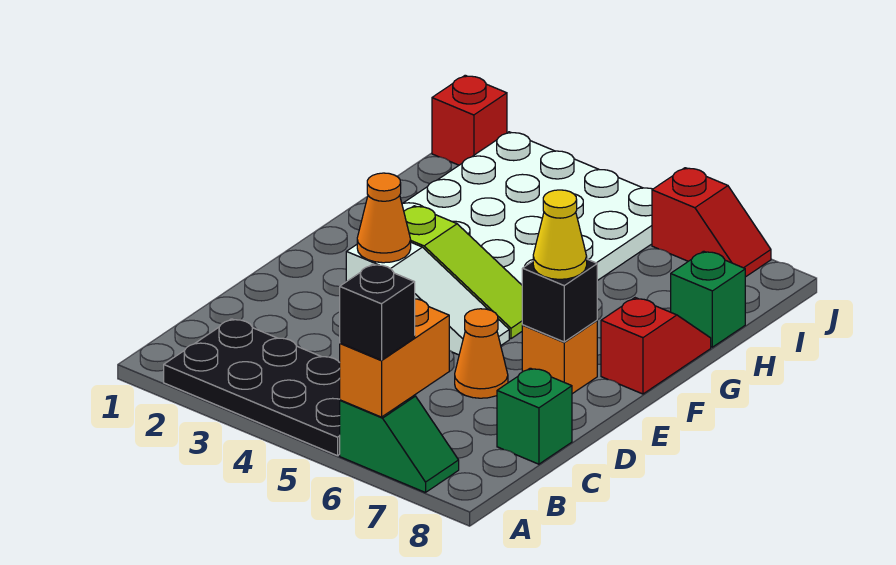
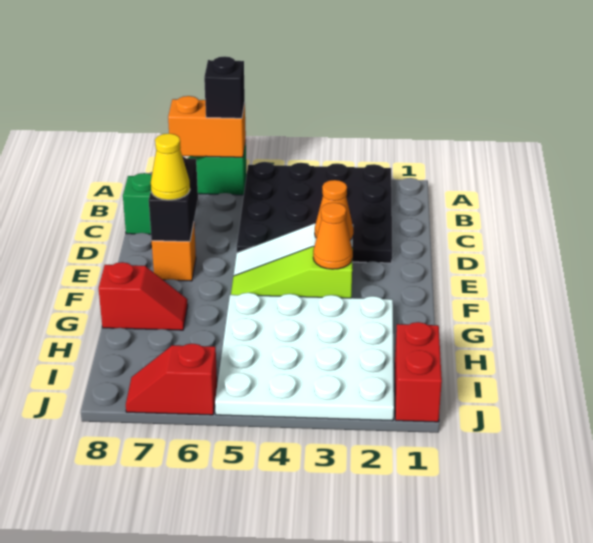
black 2x4 plate [164,319,340,456] -> black 4x4 plate [237,162,392,263]
orange 1x2 brick [340,299,449,417] -> orange 1x2 brick turned to [168,96,246,157]
orange 1x1 cone [455,309,508,398] -> orange 1x1 cone moved to [313,203,353,269]
black 1x1 brick [522,259,597,342] -> black 1x2 brick [149,156,198,242]
red 1x2 slope [601,298,711,394] -> red 1x2 slope turned to [99,262,188,330]
green 1x1 brick [671,251,745,347] -> none
red 1x1 brick [432,75,507,165] -> red 1x2 brick [395,322,442,422]

